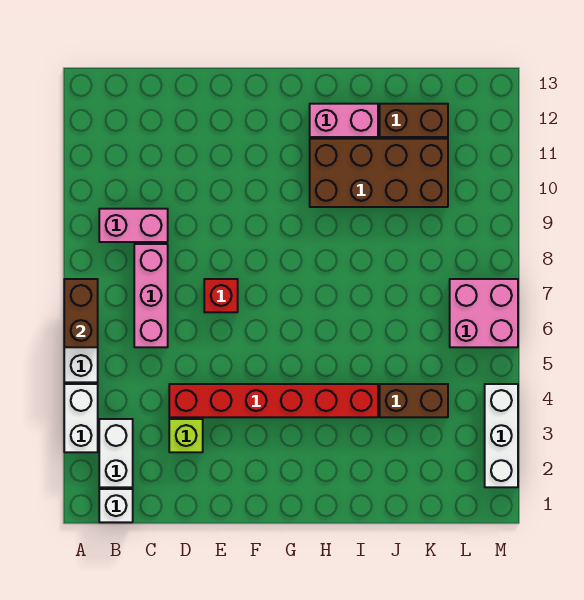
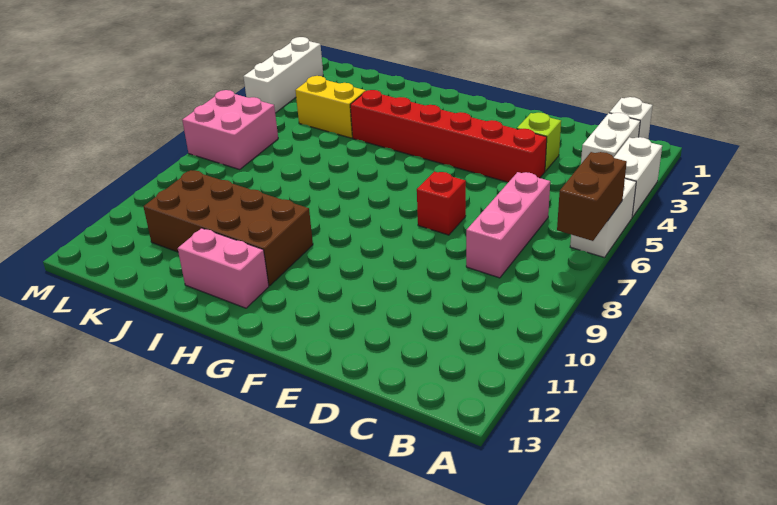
pink 1x2 brick [99,209,168,242] -> none
brown 1x2 brick [380,384,448,417] -> yellow 1x2 brick [295,76,366,138]
brown 1x2 brick [380,104,448,137] -> none

